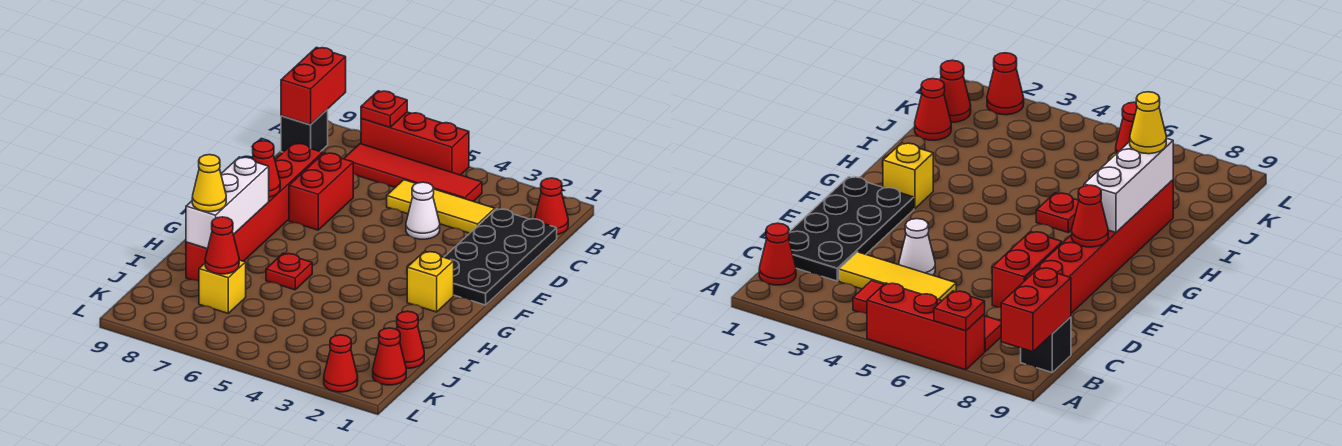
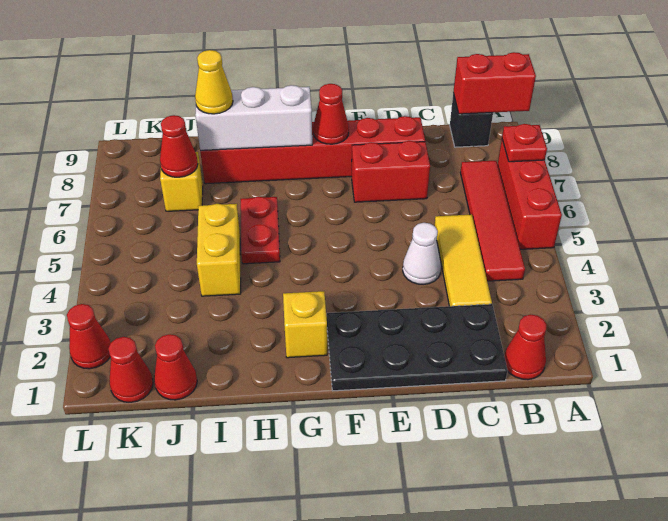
red 1x1 plate [266,253,312,290] -> red 1x2 plate [241,197,280,264]
none -> yellow 1x2 brick [197,204,241,296]

